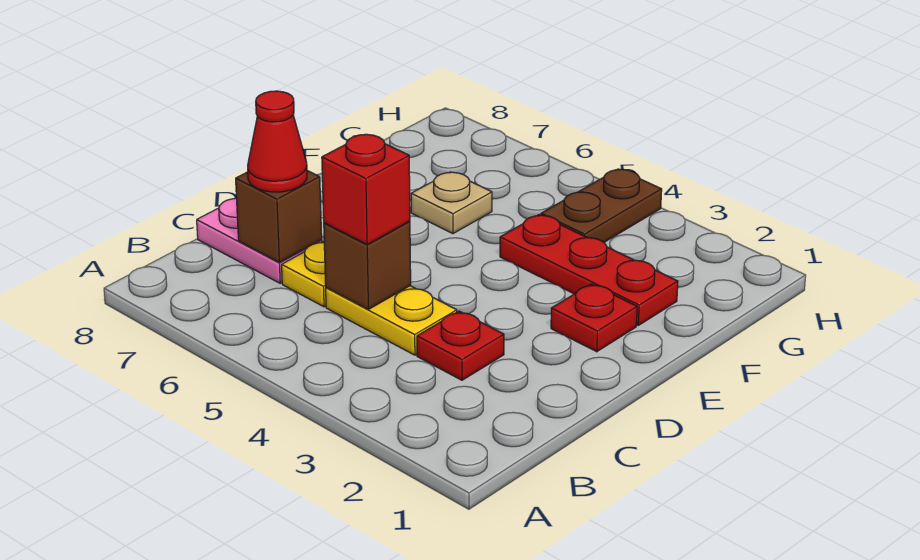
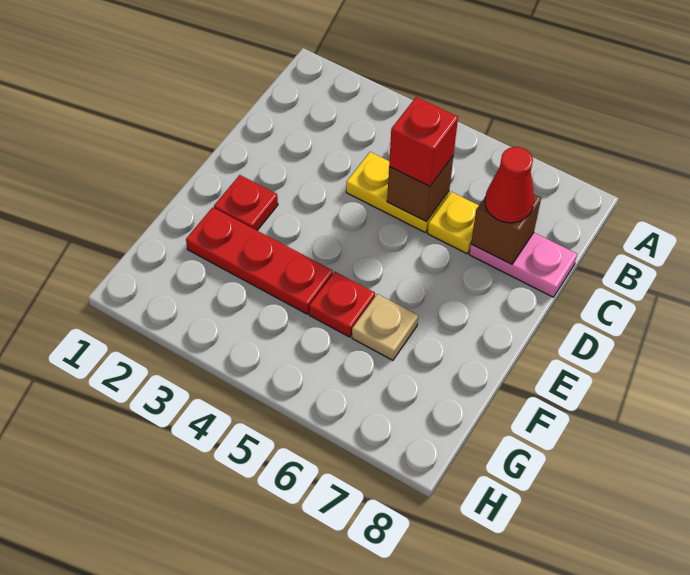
red 1x1 plate [417,311,504,380] -> red 1x1 plate moved to [309,272,375,337]
brown 1x2 plate [541,169,662,242] -> none

